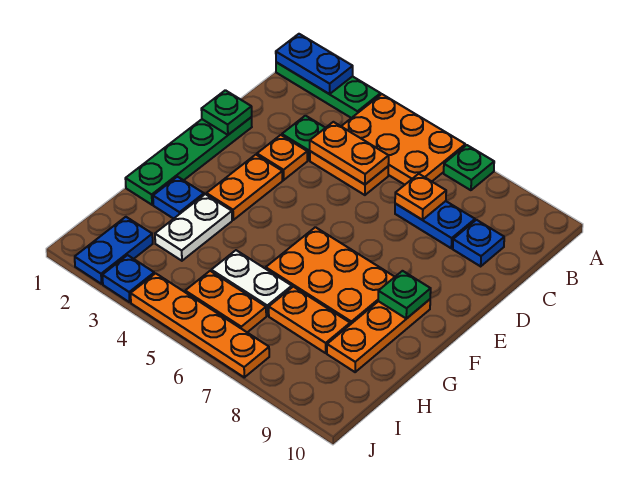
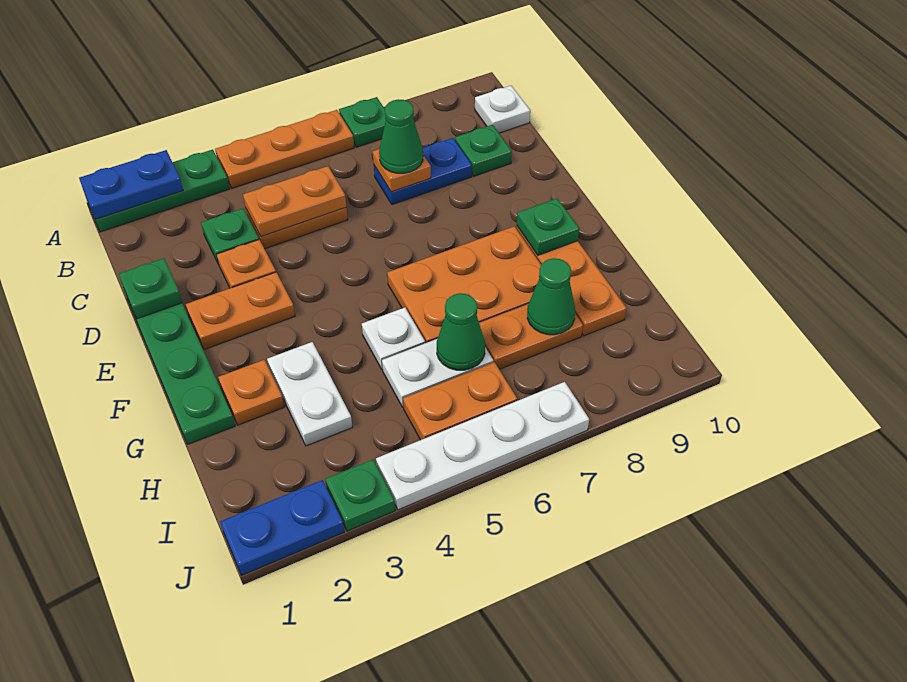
orange 2x3 plate [341,94,465,185] -> orange 1x3 plate [215,110,354,188]
none -> white 1x1 plate [475,86,530,133]
none -> green 1x1 cone [379,100,423,173]
blue 1x1 plate [453,220,504,266] -> green 1x1 plate [455,125,512,176]
orange 1x2 plate [206,155,282,220] -> orange 1x2 plate turned to [186,272,295,349]
blue 1x1 plate [153,177,204,219] -> orange 1x1 plate [218,360,284,425]
none -> white 1x1 plate [362,308,425,370]
none -> green 1x1 cone [437,293,485,370]
none -> green 1x1 cone [527,258,575,335]
blue 1x2 plate [75,217,153,284] -> blue 1x2 plate turned to [220,480,344,575]
blue 1x1 plate [102,255,154,302] -> green 1x1 plate [325,460,395,531]
orange 1x4 plate [131,273,269,377] -> white 1x4 plate [376,382,589,510]

